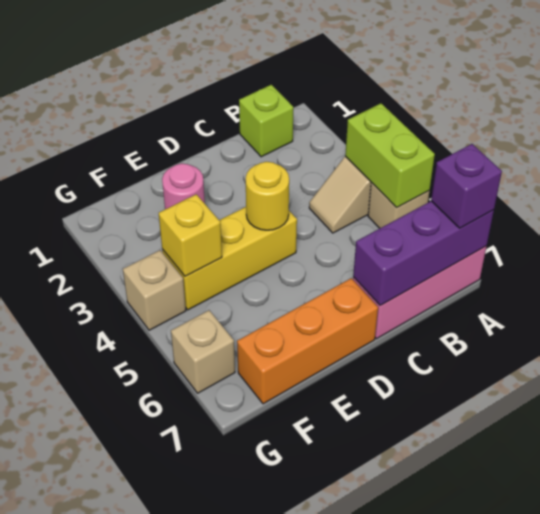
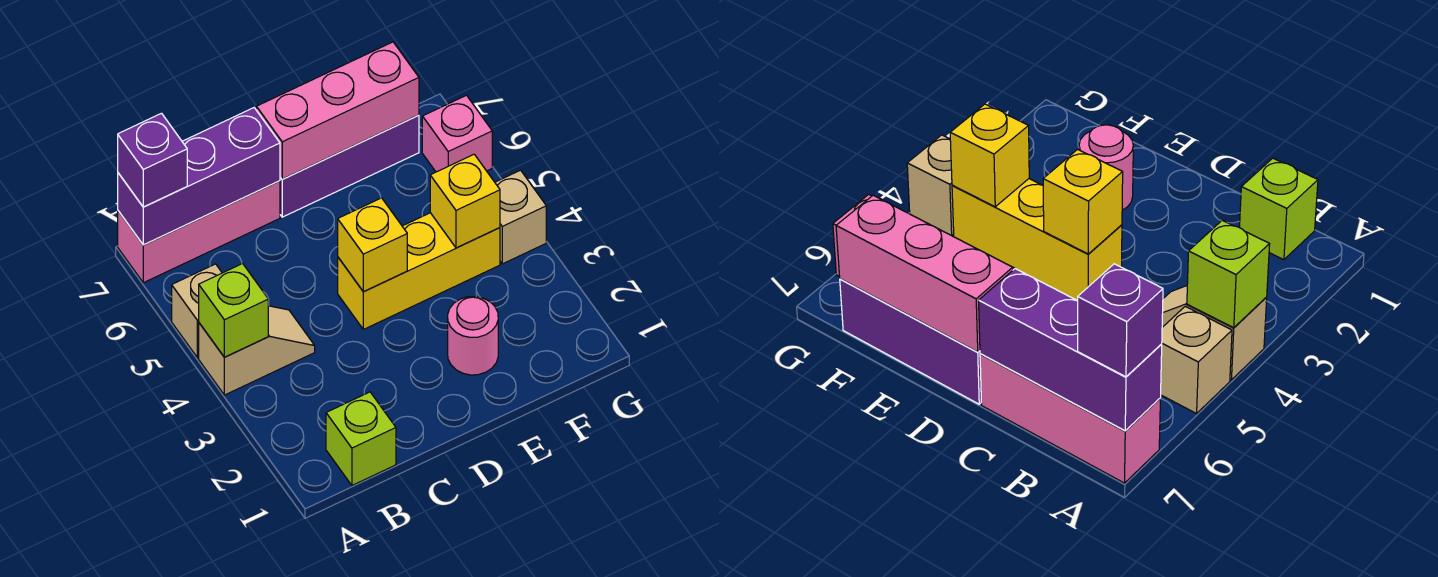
lime 1x2 brick [345,103,435,208] -> lime 1x1 brick [199,264,268,357]
yellow 1x1 round brick [246,162,289,230] -> yellow 1x1 brick [338,198,407,292]
orange 1x3 brick [237,278,378,404] -> purple 1x3 brick [280,115,419,217]
none -> pink 1x3 brick [256,42,419,179]
tan 1x1 brick [171,310,235,393] -> pink 1x1 brick [422,95,492,172]

